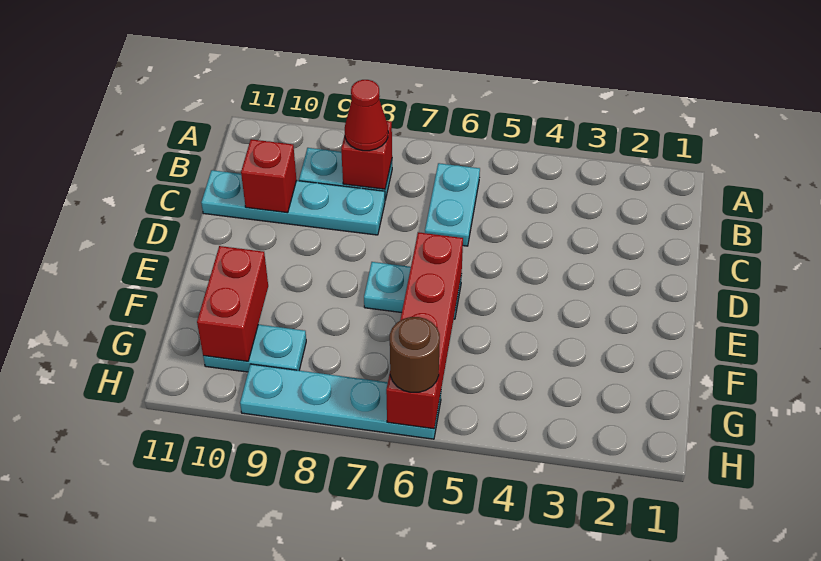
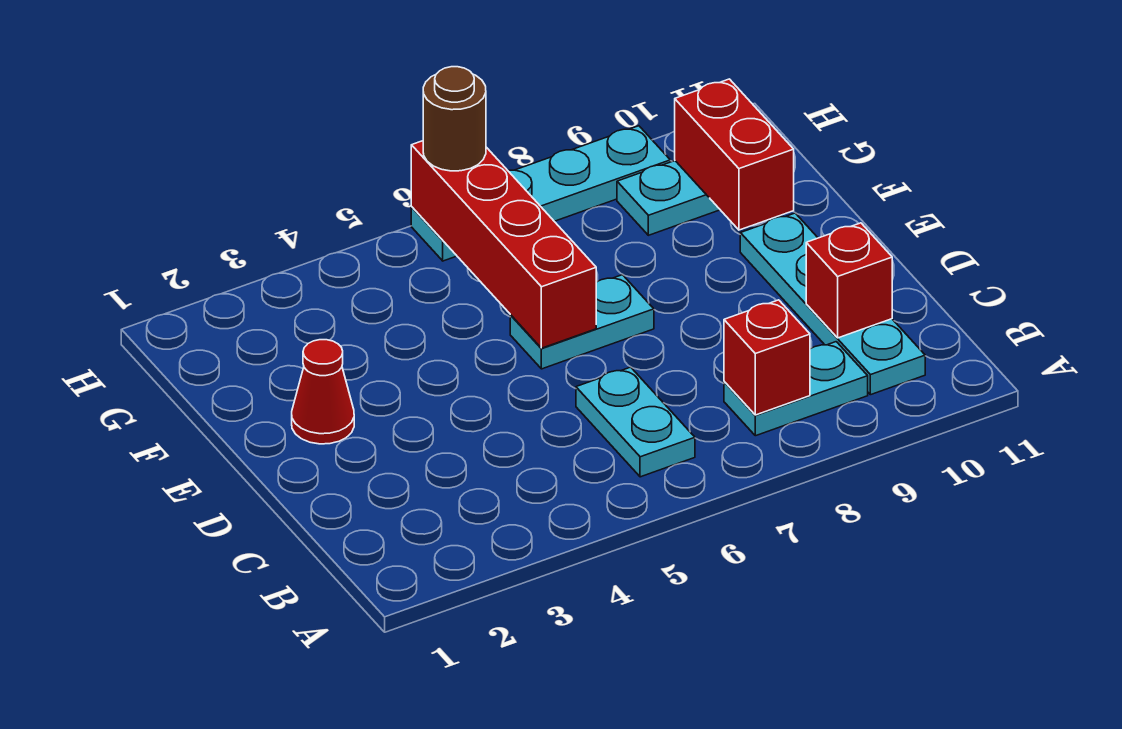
red 1x1 cone [345,80,388,151] -> red 1x1 cone moved to [292,340,354,444]
cyan 1x4 plate [201,170,385,235] -> cyan 1x4 plate turned to [740,213,925,395]

